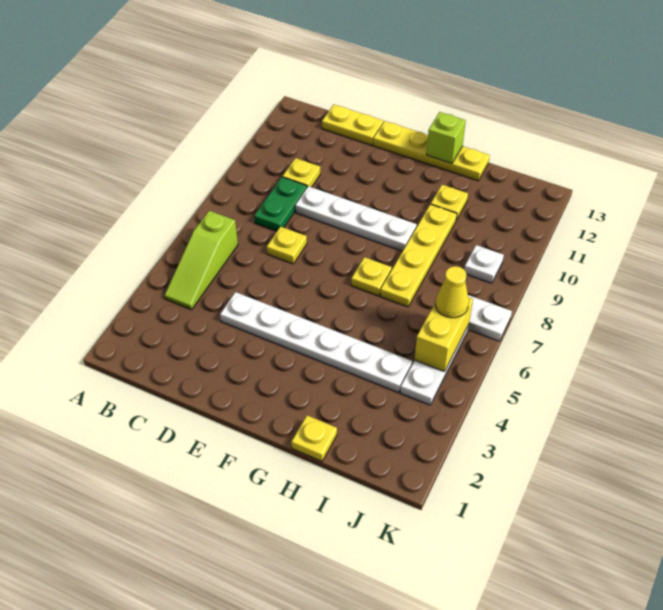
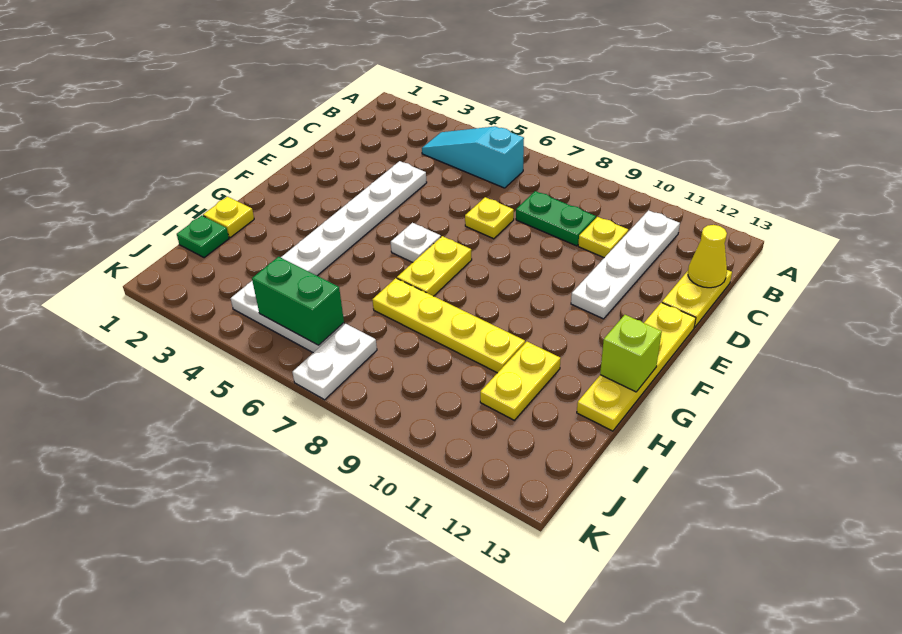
lime 1x3 slope [165,211,238,310] -> cyan 1x3 slope [422,126,524,188]
white 1x4 plate [295,186,417,251] -> white 1x4 plate moved to [571,210,680,319]
yellow 1x1 plate [351,257,392,296] -> yellow 1x2 plate [397,236,472,296]
yellow 1x1 plate [431,185,468,220] -> yellow 1x2 plate [480,342,561,420]
none -> green 1x1 plate [177,215,229,258]
yellow 1x2 brick [415,297,473,372] -> green 1x2 brick [252,257,344,345]
yellow 1x1 cone [436,266,469,318] -> yellow 1x1 cone moved to [688,225,727,288]
white 1x1 plate [464,245,504,283] -> white 1x1 plate moved to [391,223,441,262]

